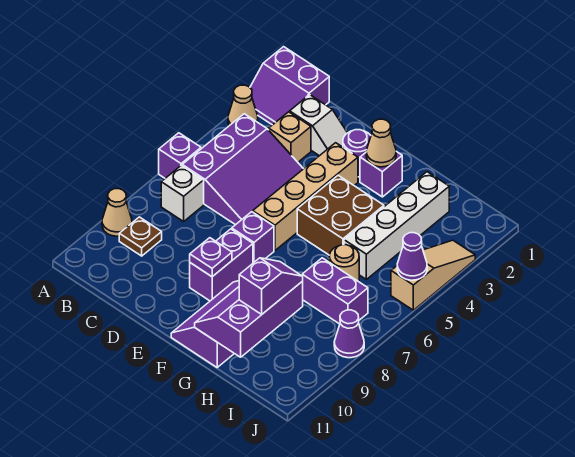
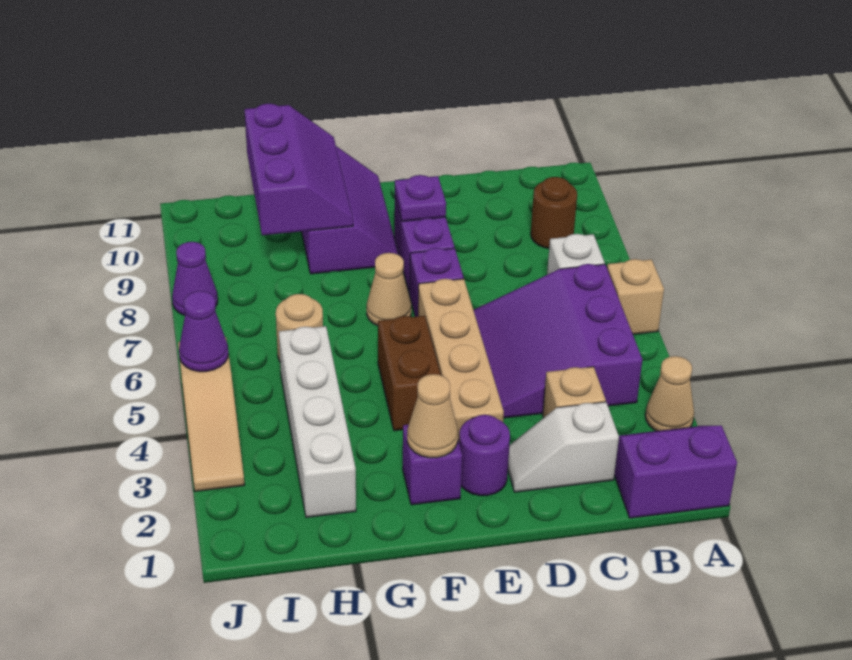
purple 1x1 brick [159,133,201,178] -> tan 1x1 brick [607,259,664,334]
tan 1x1 cone [102,189,132,236] -> tan 1x1 cone moved to [367,253,411,326]
brown 1x1 plate [119,217,162,256] -> brown 1x1 round brick [531,177,577,248]
brown 2x2 brick [297,175,384,255] -> brown 1x2 brick [378,316,441,431]
purple 1x2 brick [302,258,368,324] -> none
purple 1x2 slope [239,258,303,314] -> none

